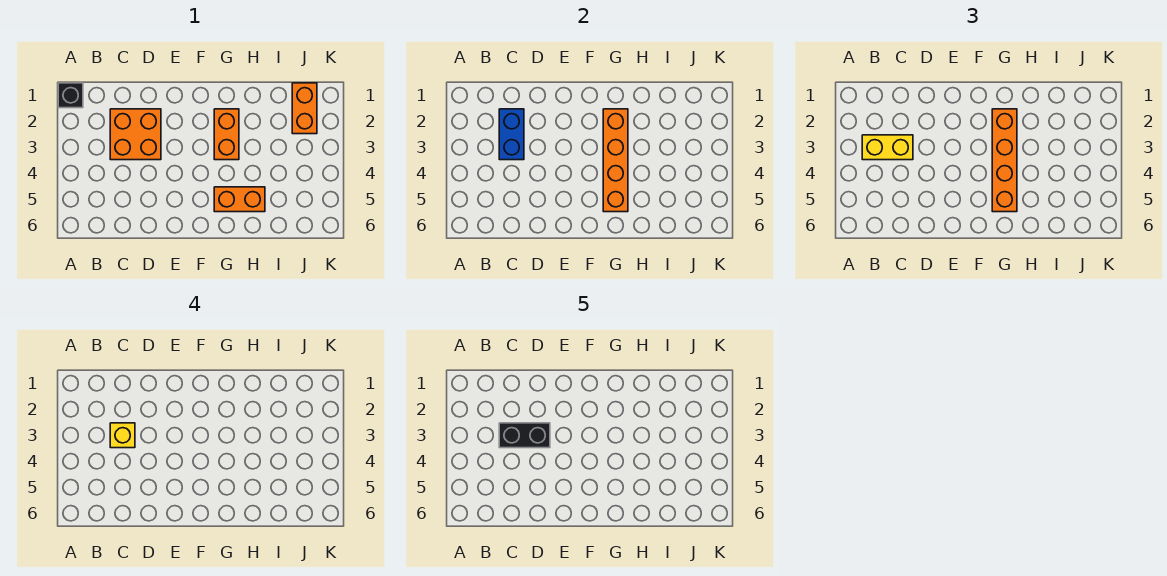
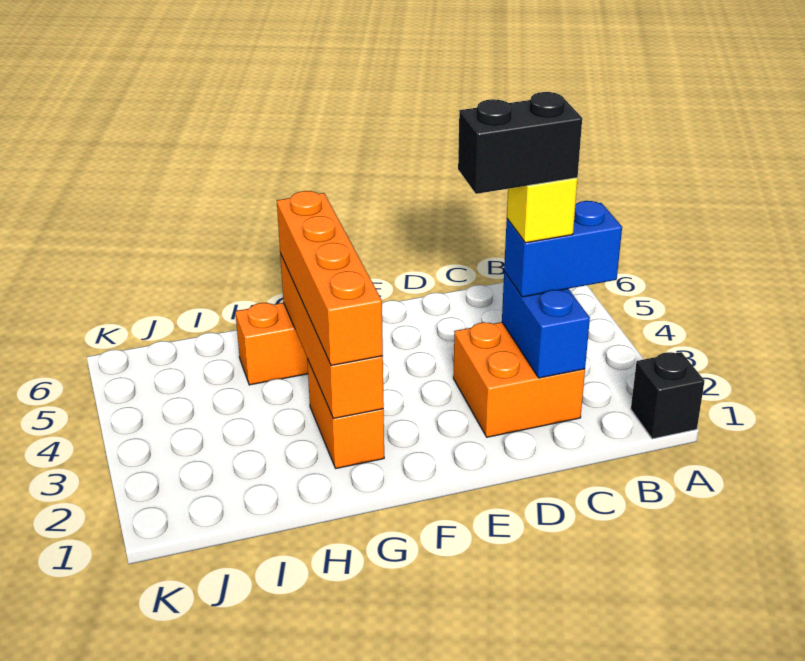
yellow 1x2 brick [862,135,913,160] -> blue 1x2 brick [504,201,622,297]
orange 1x2 brick [292,83,317,134] -> none

